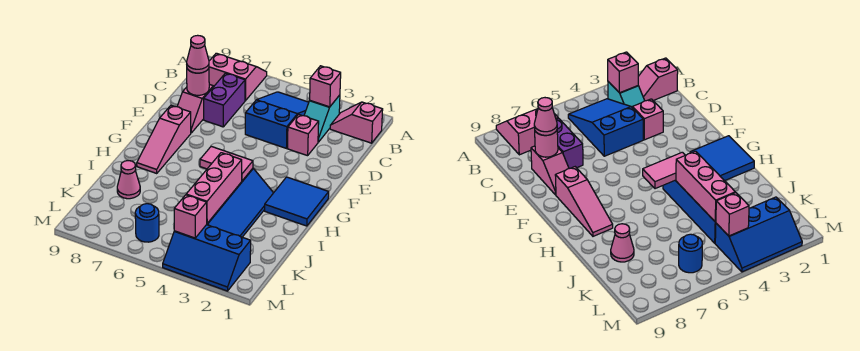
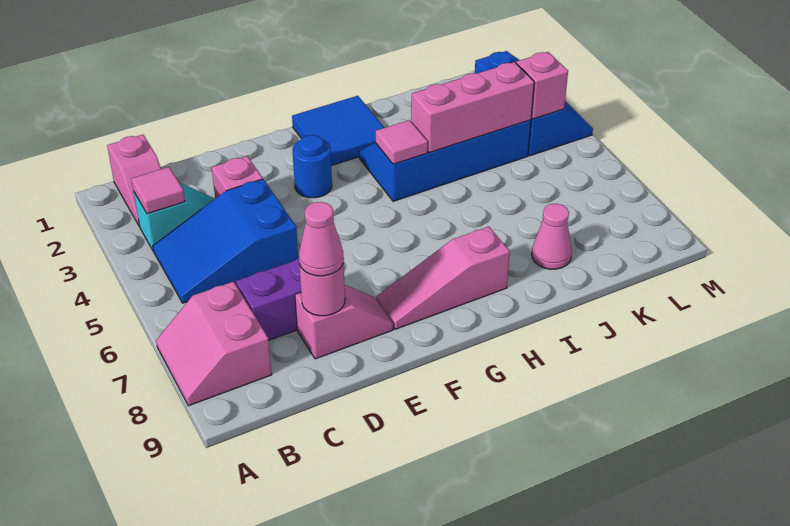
pink 1x1 brick [310,66,341,107] -> pink 1x1 tile [132,167,185,214]
pink 1x3 slope [137,105,191,173] -> pink 1x3 slope turned to [376,227,510,329]
pink 1x2 tile [200,146,253,181] -> pink 1x1 tile [376,120,428,164]
blue 1x1 round brick [135,204,159,242] -> blue 1x1 round brick moved to [293,135,332,198]

